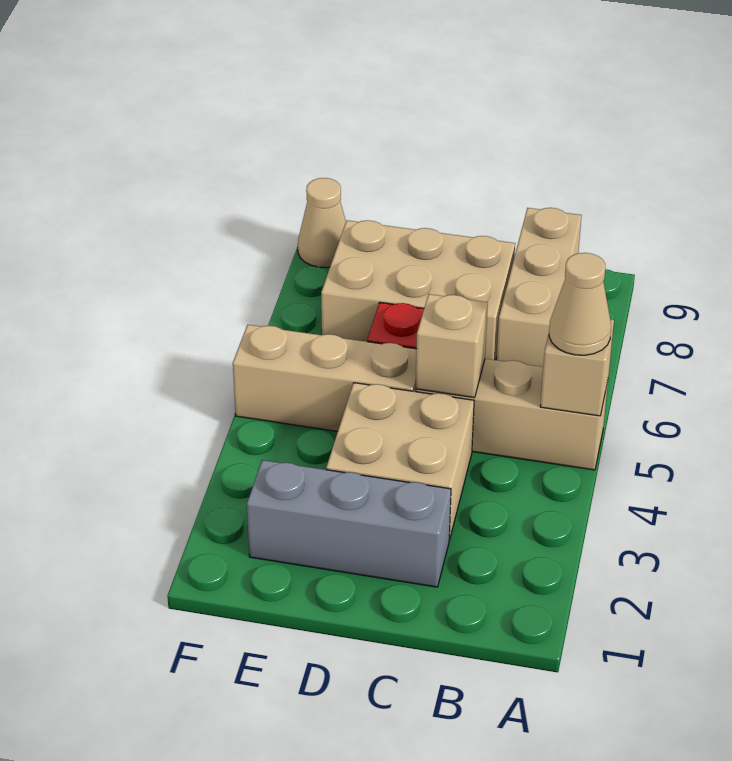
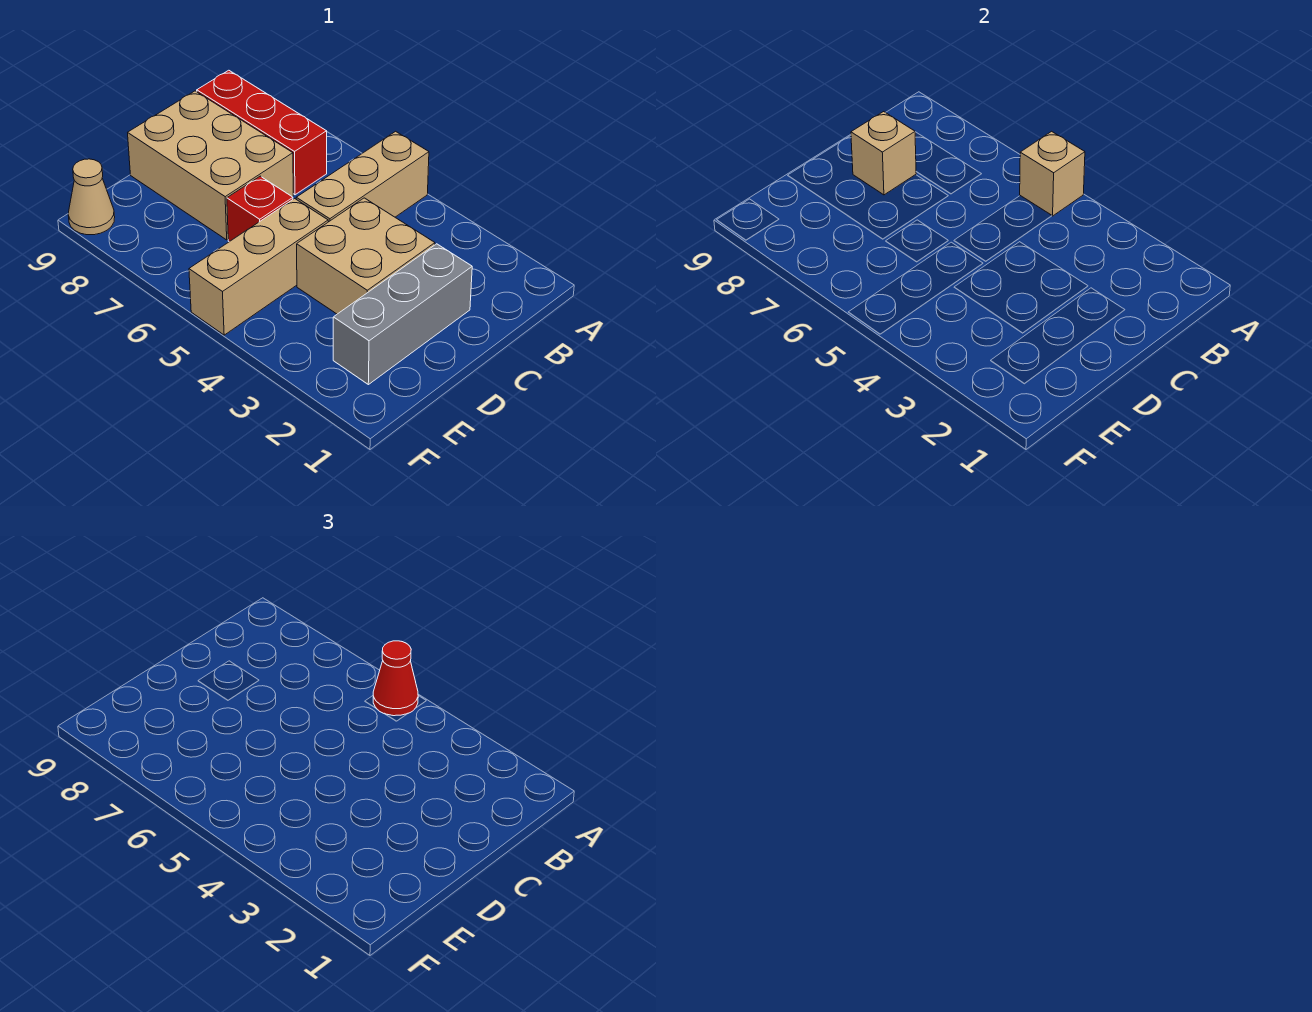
tan 1x1 cone [549,253,611,355] -> red 1x1 cone [373,641,418,716]
tan 1x3 brick [497,208,582,367] -> red 1x3 brick [197,70,327,195]
tan 1x1 brick [416,294,488,398] -> tan 1x1 brick moved to [851,112,916,195]
tan 2x3 brick [321,220,515,360] -> tan 2x3 brick turned to [128,91,293,240]

